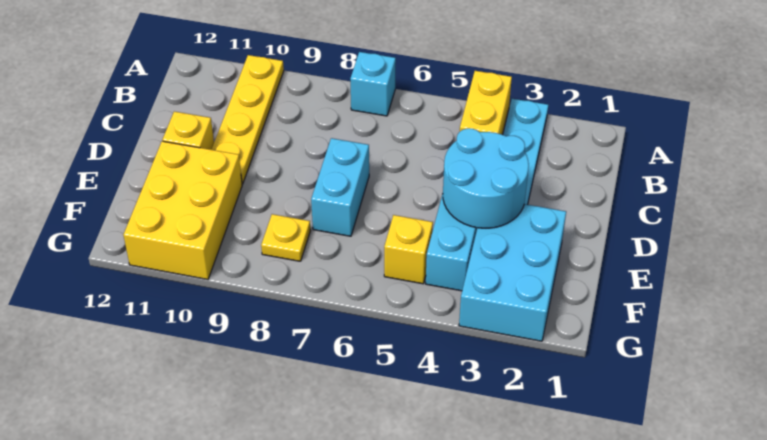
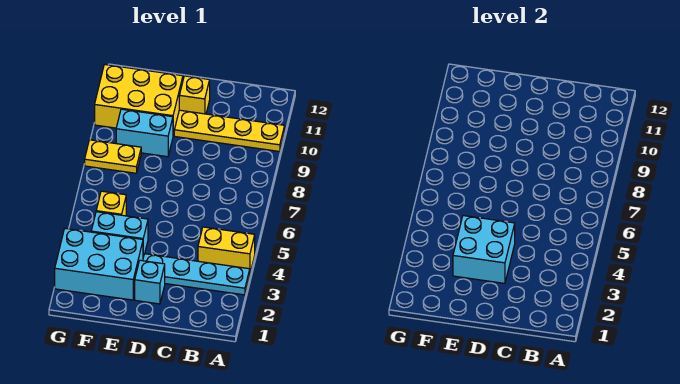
cyan 1x1 brick [350,52,396,116] -> cyan 1x1 brick moved to [135,260,165,304]
cyan 2x2 round brick [443,128,529,228] -> cyan 2x2 brick [453,216,515,283]
cyan 1x2 brick [311,138,369,236] -> cyan 1x2 brick moved to [116,109,173,157]
yellow 1x1 plate [261,214,310,261] -> yellow 1x2 plate [85,140,141,173]

